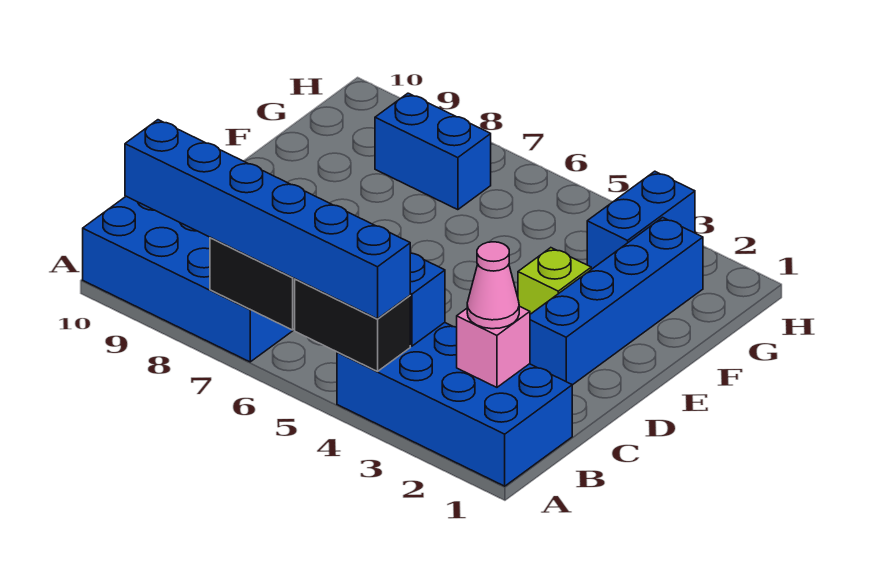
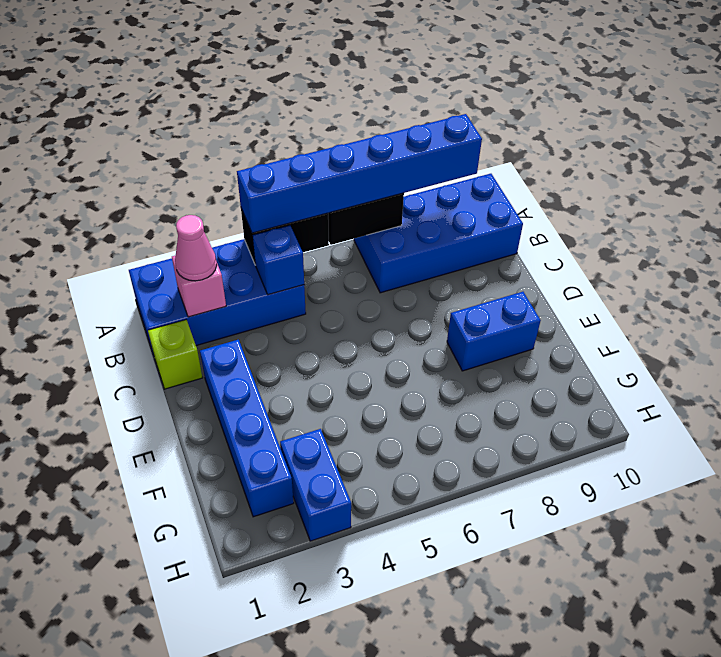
lime 1x1 brick [518,248,591,314] -> lime 1x1 brick moved to [148,320,203,389]
blue 1x2 brick [375,93,491,210] -> blue 1x2 brick moved to [447,292,541,371]

